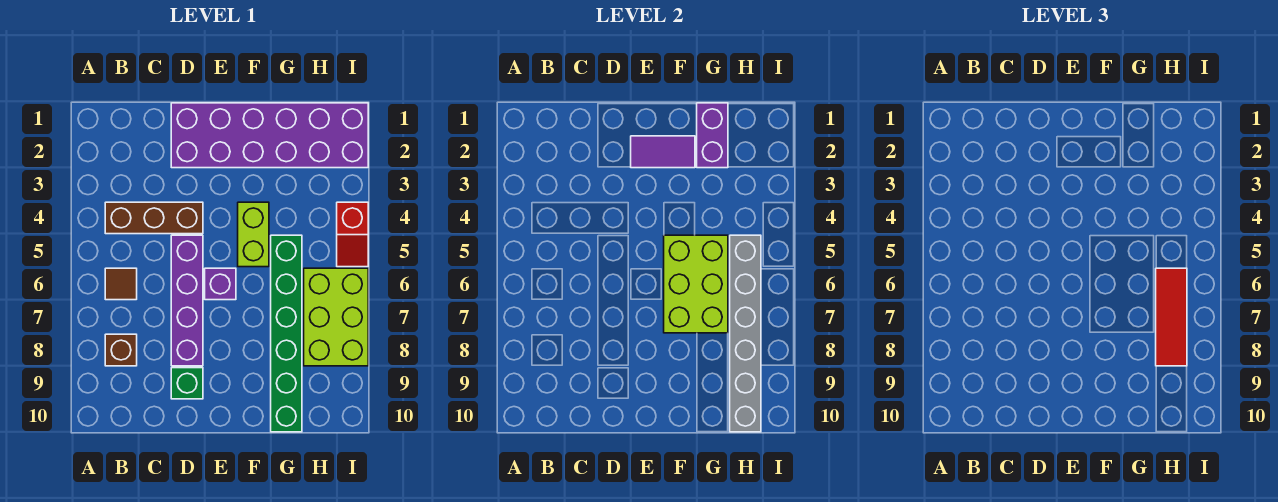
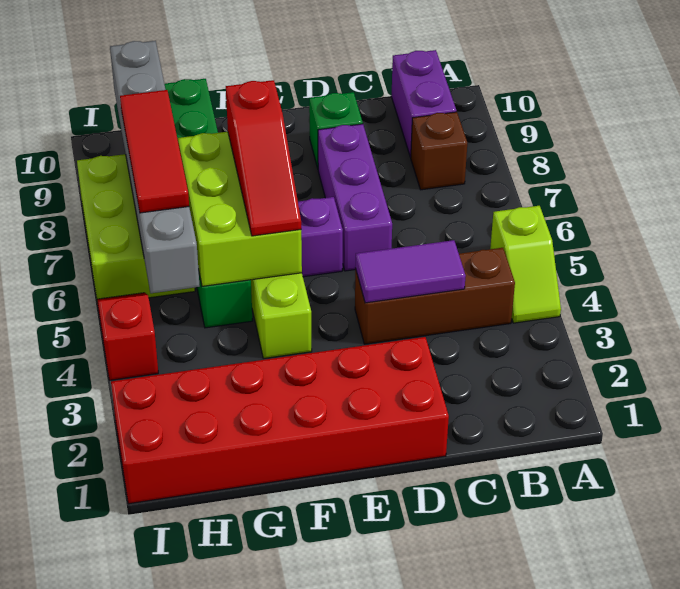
none -> lime 1x2 slope [490,206,561,323]
brown 1x1 tile [105,268,137,300] -> none
purple 2x6 brick [171,103,368,168] -> red 2x6 brick [111,337,449,504]
purple 1x4 brick [171,235,203,366] -> purple 1x3 brick [318,124,392,271]
purple 1x2 tile [631,136,695,168] -> purple 1x2 tile moved to [355,240,466,303]
none -> red 1x3 slope [226,80,301,236]
purple 1x2 brick [697,103,728,168] -> purple 1x2 brick moved to [391,50,456,157]

